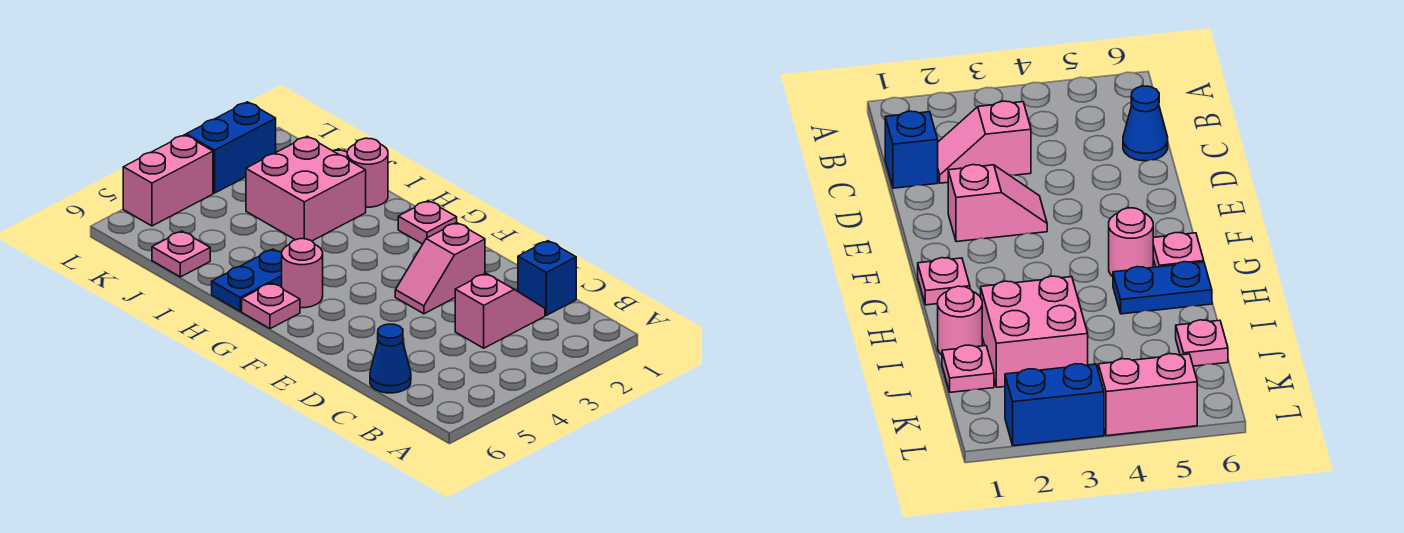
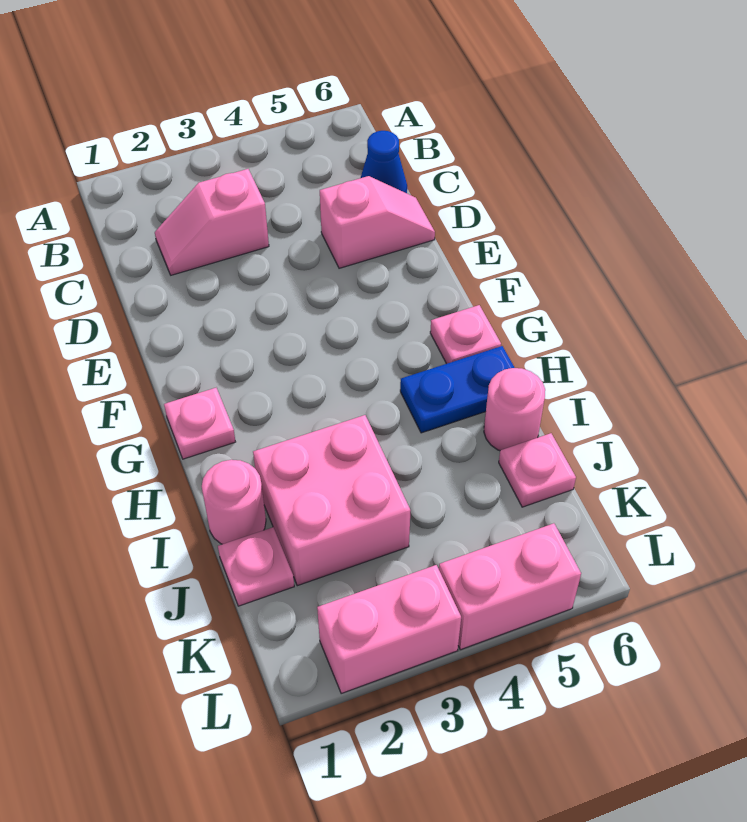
blue 1x1 brick [518,241,576,315] -> none
pink 1x2 slope [395,223,485,314] -> pink 1x2 slope moved to [320,176,435,268]
pink 1x1 round brick [282,239,323,308] -> pink 1x1 round brick moved to [484,368,545,451]
blue 1x2 brick [186,102,276,193] -> pink 1x2 brick [317,565,461,693]

